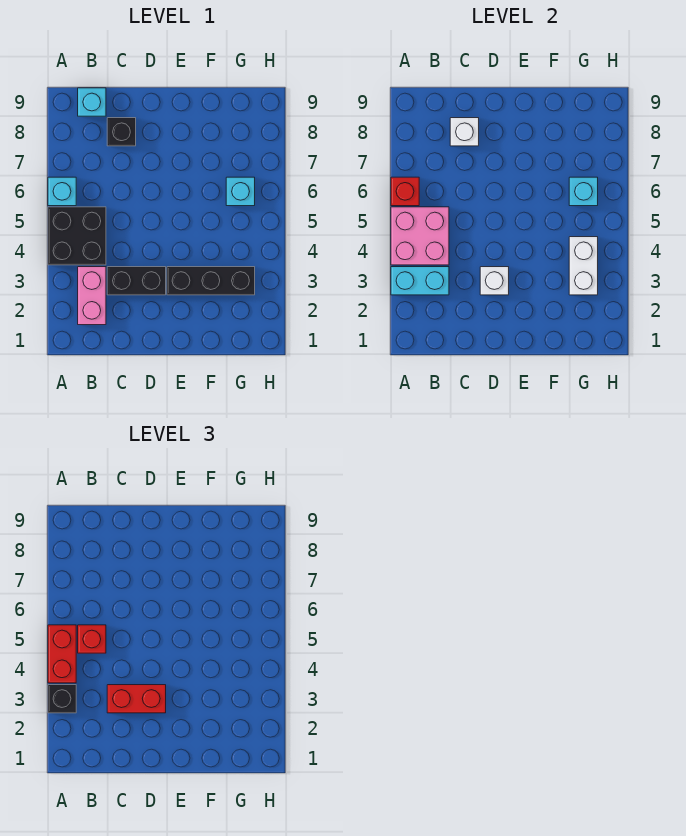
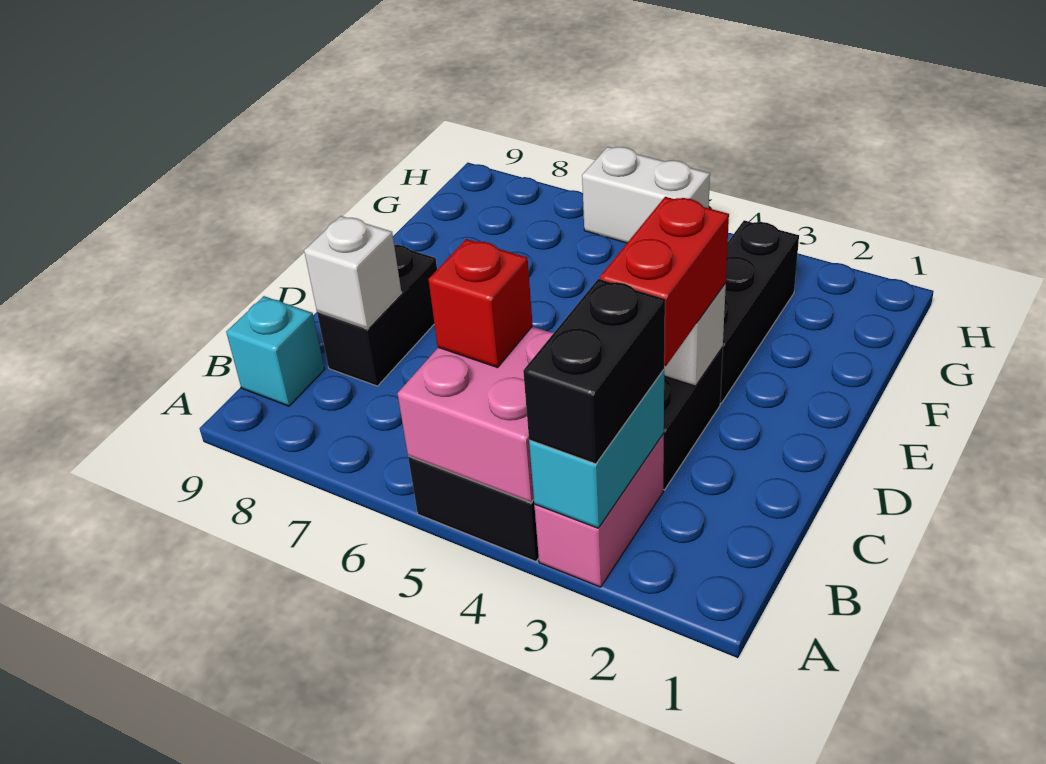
black 1x1 brick [48,685,76,713] -> black 1x2 brick [523,279,665,464]
red 1x2 brick [48,625,76,683] -> none
cyan 1x1 brick [48,177,76,206] -> none
red 1x1 brick [391,177,419,206] -> none
pink 1x2 brick [78,267,106,325] -> pink 1x2 brick turned to [534,433,664,587]
black 1x1 brick [107,118,136,146] -> black 1x2 brick [317,245,437,386]
white 1x2 brick [569,237,598,295] -> white 1x2 brick moved to [582,147,710,243]
cyan 1x1 brick [226,177,255,206] -> none
cyan 1x1 brick [569,177,598,206] -> none

